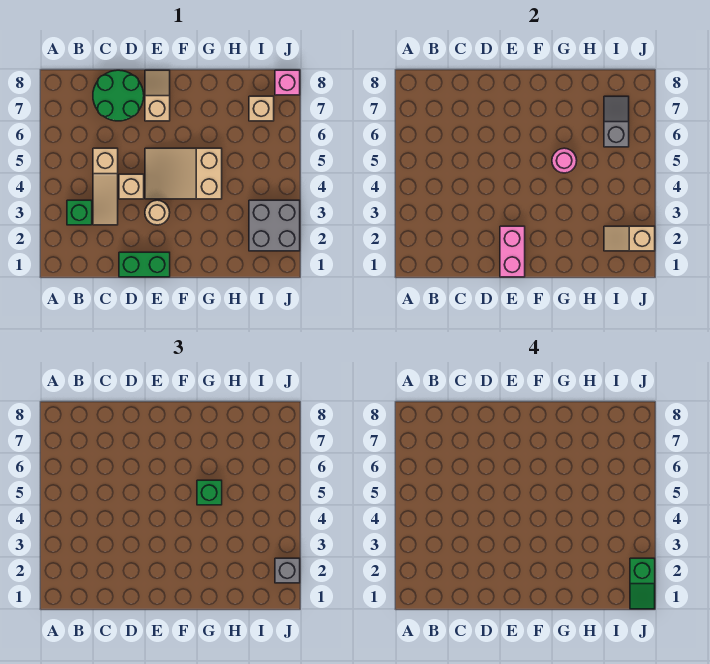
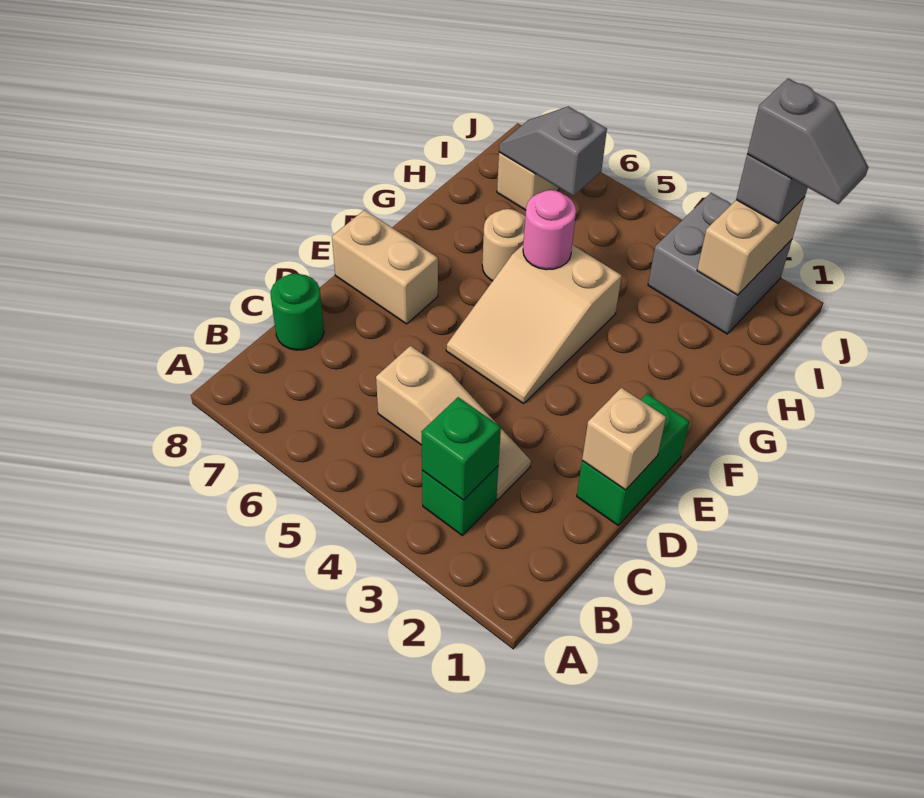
green 2x2 round brick [93,70,144,121] -> green 1x1 round brick [271,273,324,350]
tan 1x1 brick [119,174,144,199] -> tan 1x1 brick moved to [582,388,666,490]
pink 1x2 brick [500,226,525,277] -> none
tan 1x1 round brick [145,200,170,225] -> tan 1x1 round brick moved to [482,209,525,281]
tan 1x2 slope [145,70,170,121] -> tan 1x2 brick [332,210,438,324]
green 1x1 brick [197,480,222,505] -> green 1x1 brick moved to [422,397,501,500]
tan 1x2 slope [604,226,655,251] -> tan 1x2 brick [697,197,805,295]
green 1x2 slope [630,558,655,609] -> grey 1x2 slope [747,78,868,204]
pink 1x1 brick [275,70,300,95] -> none

